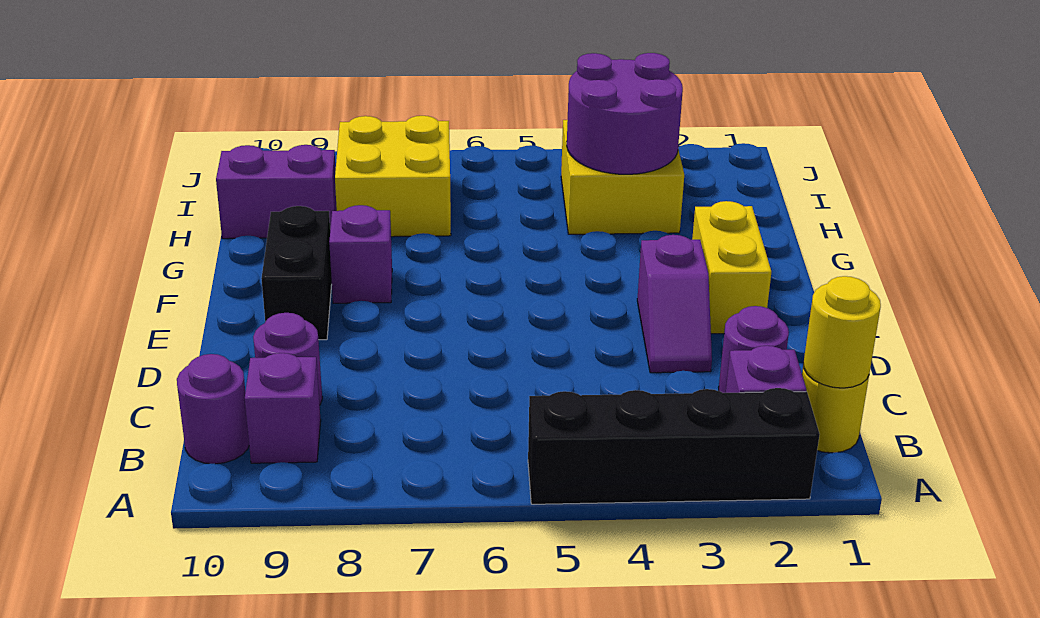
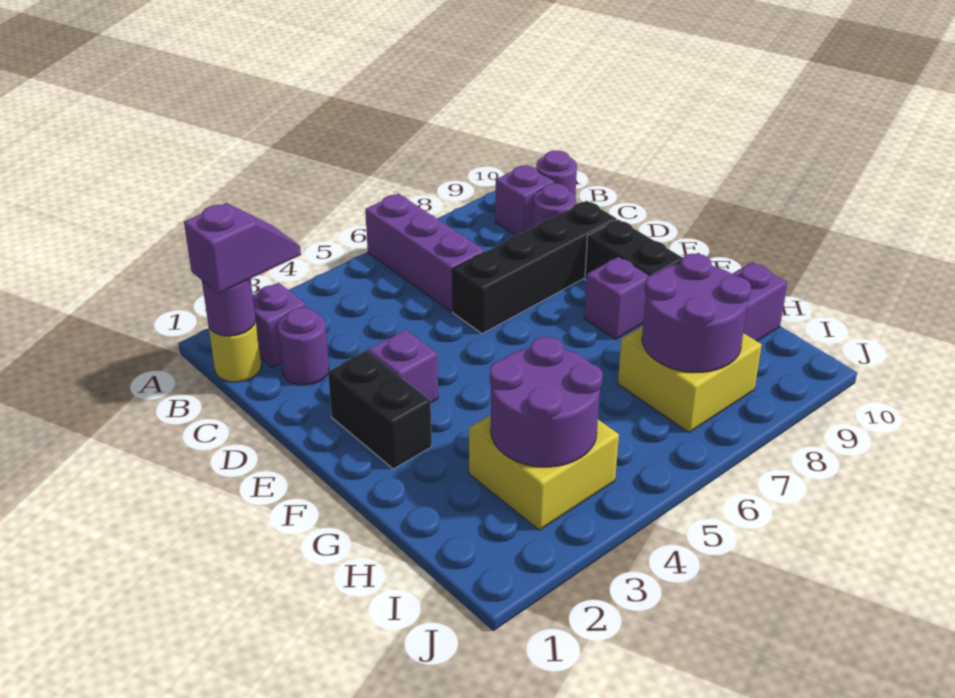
black 1x4 brick [528,388,820,504] -> black 1x4 brick moved to [452,201,617,334]
none -> purple 1x3 brick [365,194,485,312]
yellow 1x1 round brick [803,276,881,388] -> purple 1x1 round brick [202,279,256,336]
none -> purple 1x2 slope [184,203,301,294]
yellow 1x2 brick [692,201,771,334] -> black 1x2 brick [328,351,432,469]
none -> purple 2x2 round brick [642,254,751,372]

